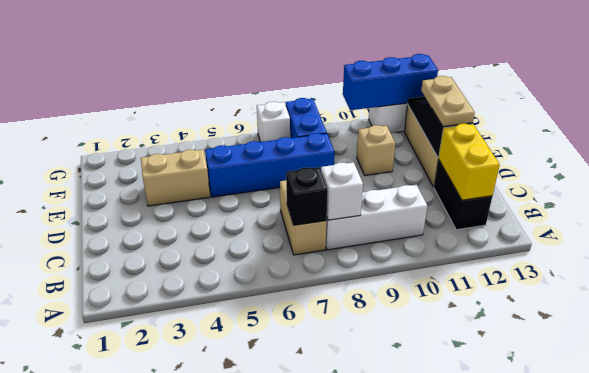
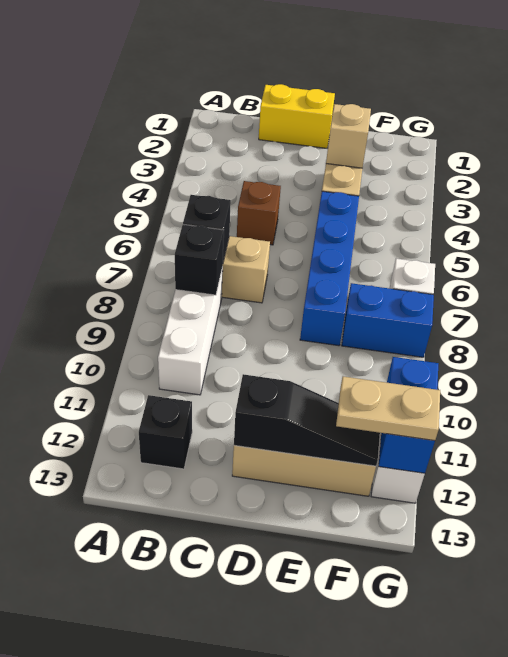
white 1x1 brick [321,162,363,220] -> black 1x1 brick [175,224,224,295]
black 1x2 brick [434,159,492,230] -> black 1x1 brick [139,395,192,469]
yellow 1x2 brick [439,124,500,200] -> yellow 1x2 brick moved to [259,84,335,148]
none -> brown 1x1 brick [237,181,281,245]
tan 1x2 plate [421,76,475,127] -> tan 1x2 plate moved to [336,376,440,441]
tan 1x1 brick [357,125,396,176] -> tan 1x1 brick moved to [326,104,371,168]
blue 1x3 brick [343,54,438,110] -> blue 1x2 brick [379,357,438,473]

